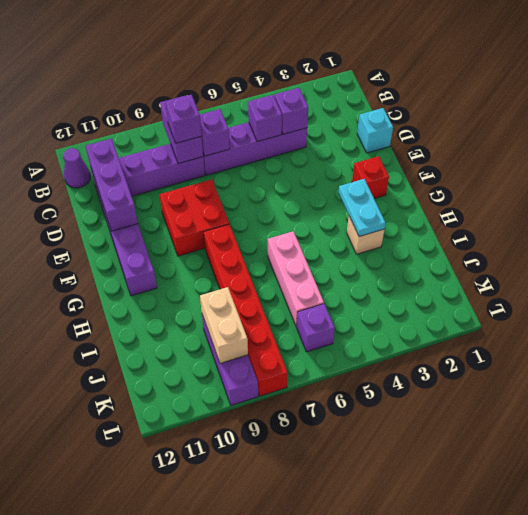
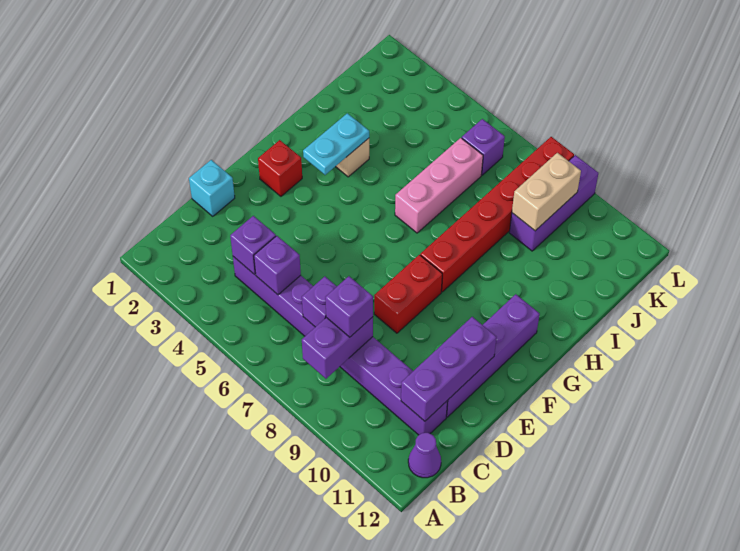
red 2x2 brick [160,179,229,256] -> red 1x2 brick [374,255,442,333]

